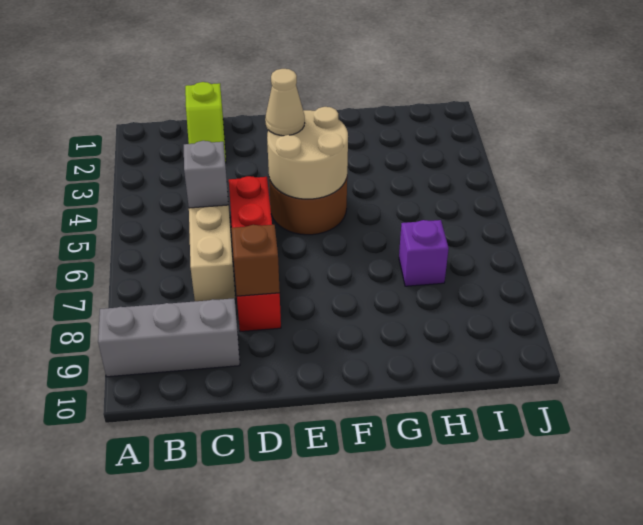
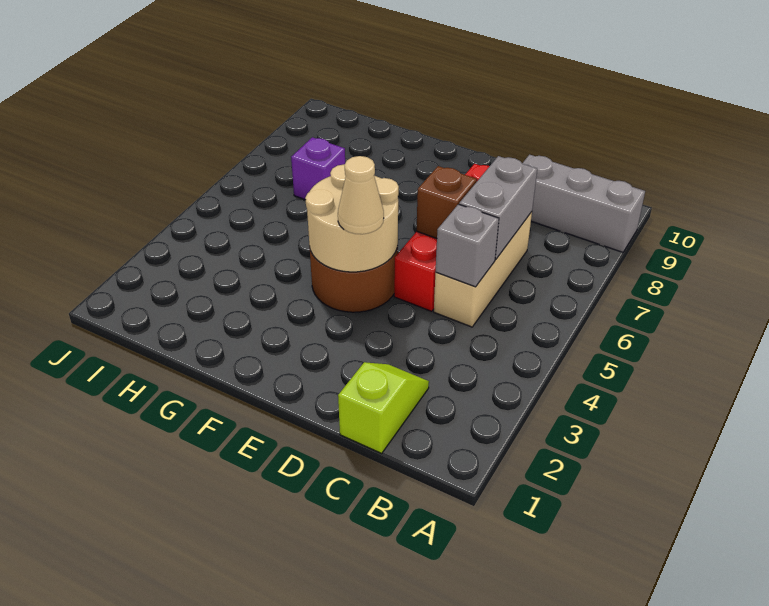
none -> grey 1x2 brick [459,156,537,260]
brown 1x1 brick [231,225,280,296] -> brown 1x1 brick moved to [417,166,477,238]

